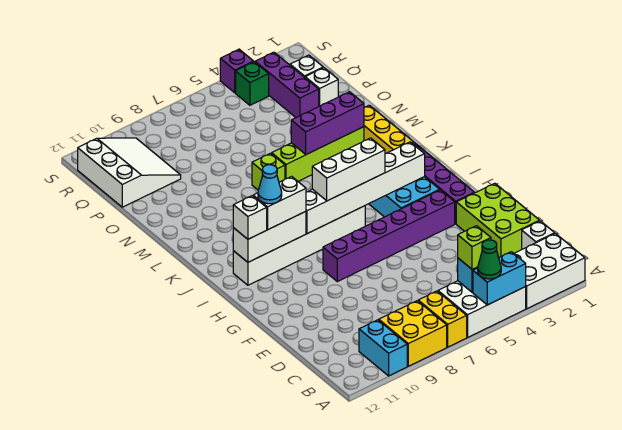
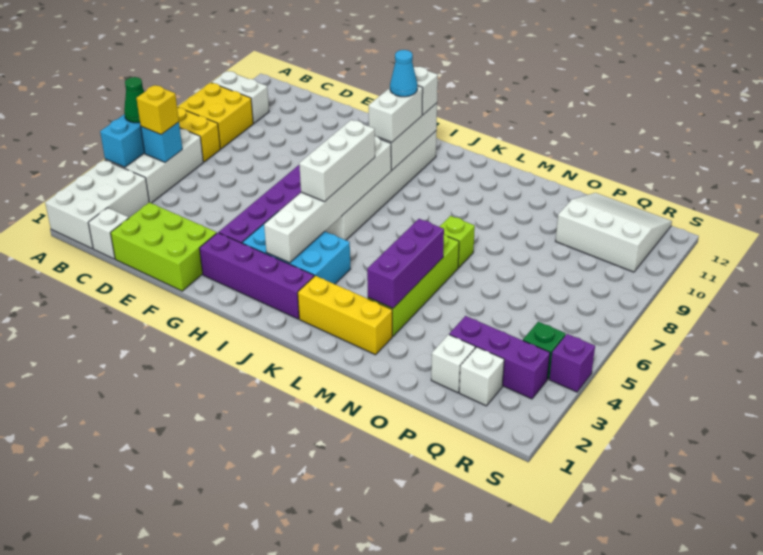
cyan 1x2 brick [359,320,407,376] -> white 1x2 brick [212,71,269,123]
lime 1x1 brick [458,226,491,269] -> yellow 1x1 brick [136,85,179,134]
white 3x3 slope [78,138,181,207] -> white 3x3 slope turned to [556,193,672,272]

